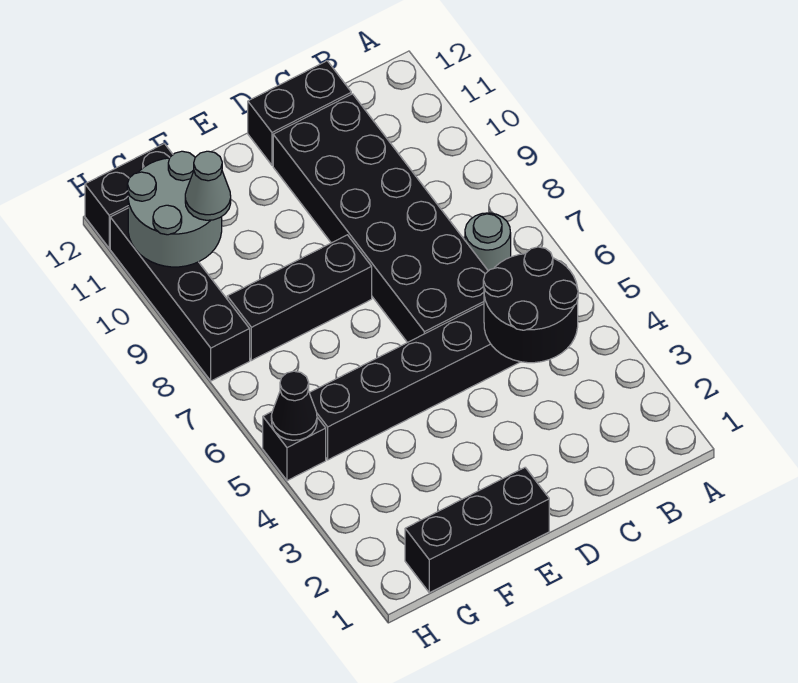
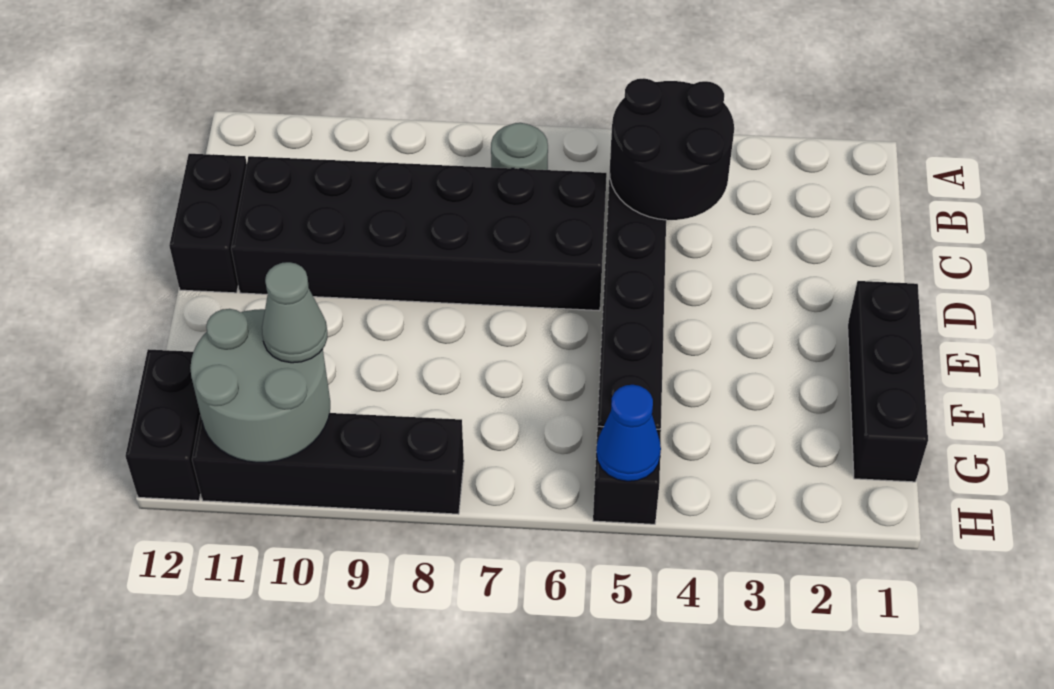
black 1x3 brick [227,235,372,360] -> none
black 1x1 cone [271,371,317,440] -> blue 1x1 cone [596,385,661,481]

